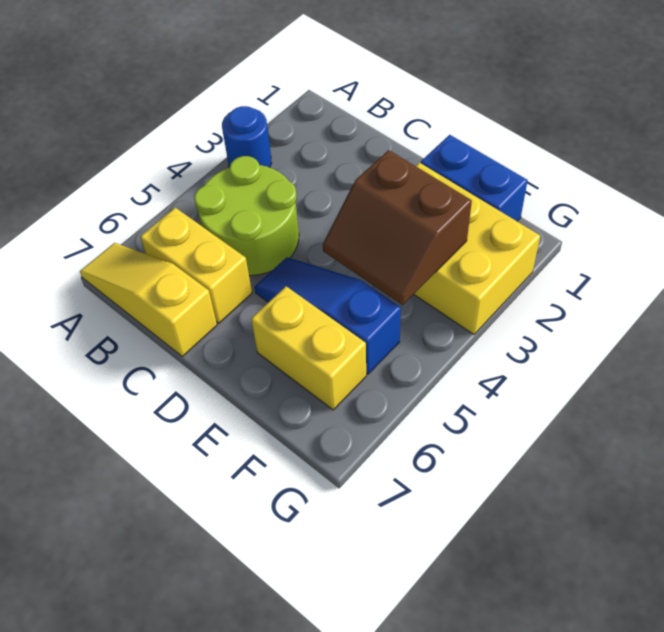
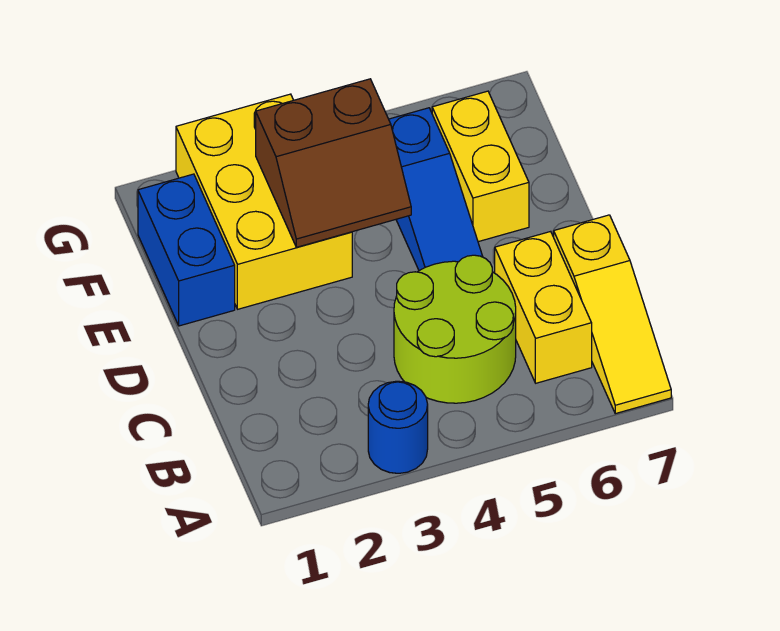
brown 2x2 slope [323,150,472,305] -> brown 2x2 slope turned to [256,79,411,247]

